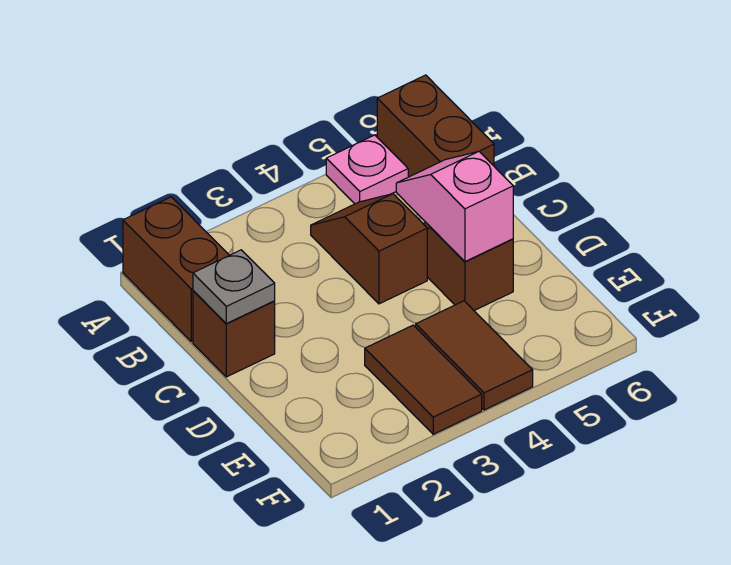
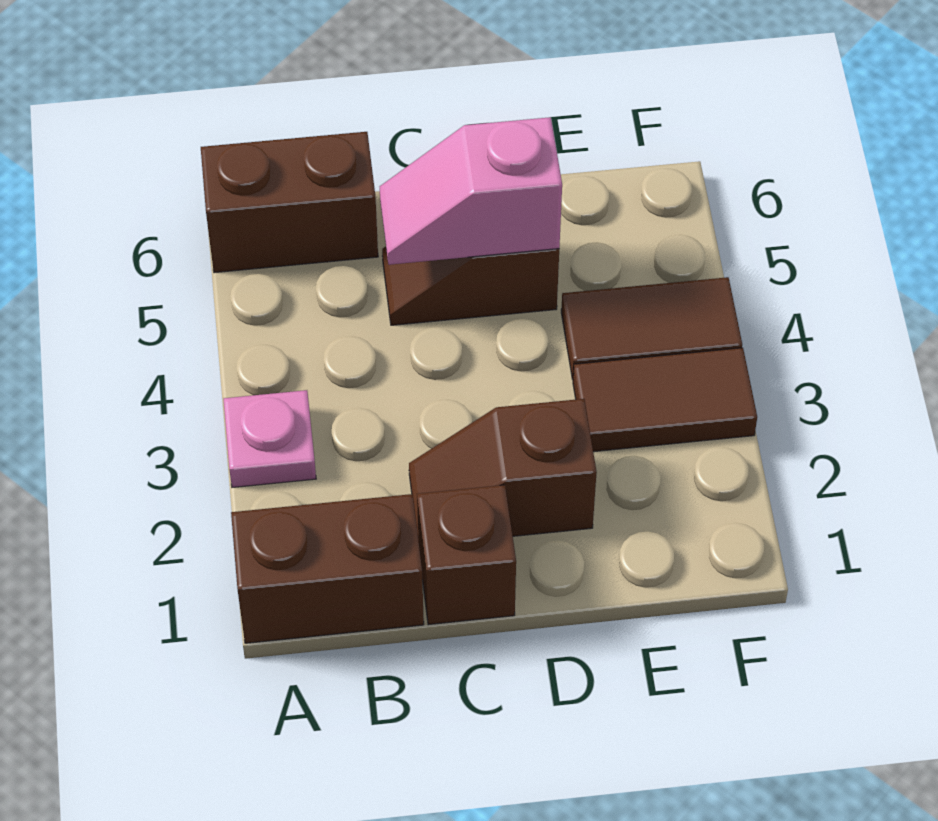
pink 1x1 plate [326,135,408,204] -> pink 1x1 plate moved to [224,390,316,487]
brown 1x2 slope [311,194,427,304] -> brown 1x2 slope moved to [409,399,597,536]
grey 1x1 plate [193,250,275,324] -> none

